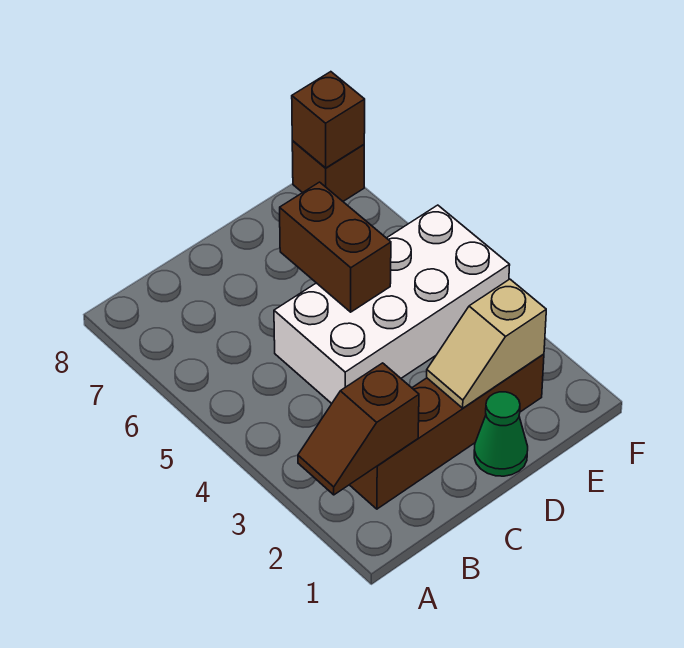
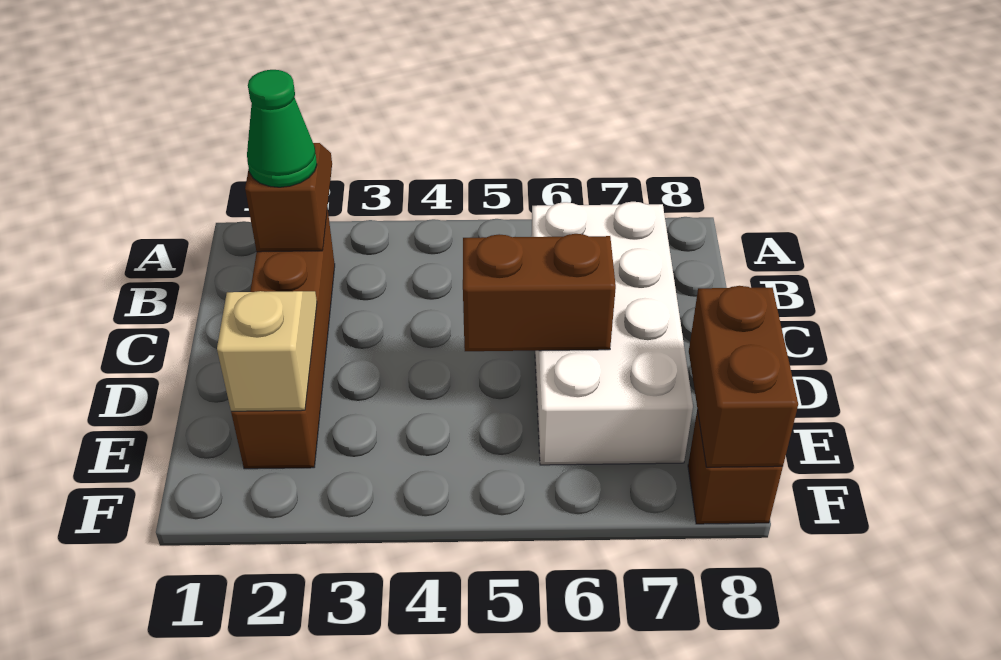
white 2x4 brick [274,205,510,404] -> white 2x4 brick moved to [531,202,693,465]
green 1x1 cone [474,392,528,476] -> green 1x1 cone moved to [247,70,317,187]
brown 1x1 brick [292,72,365,168] -> brown 1x2 brick [689,286,798,467]

